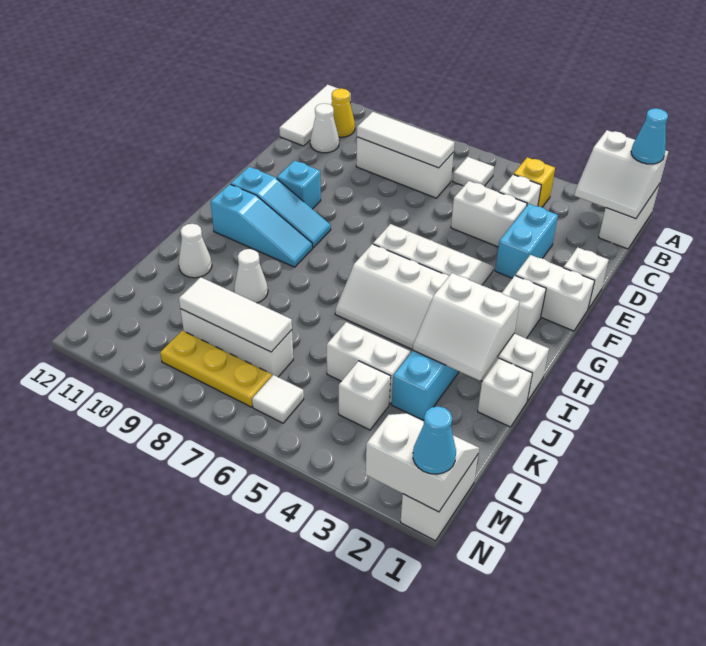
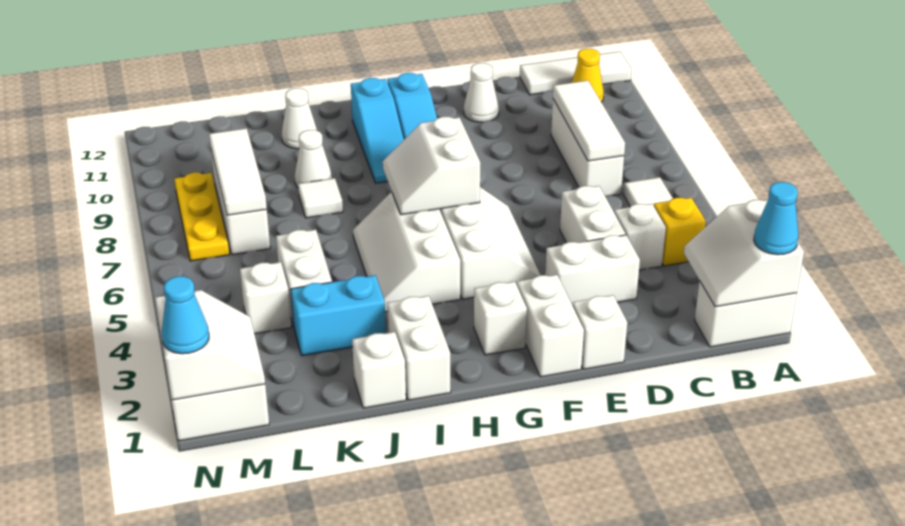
white 1x1 cone [310,103,339,153] -> white 1x1 cone moved to [464,63,499,123]
cyan 1x2 brick [495,204,558,278] -> white 1x2 brick [545,235,640,306]
cyan 1x1 brick [277,161,321,209] -> none
white 2x2 slope [413,273,520,381] -> white 2x2 slope moved to [383,117,480,215]
white 1x1 tile [252,375,304,423] -> white 1x1 tile moved to [298,178,343,218]

